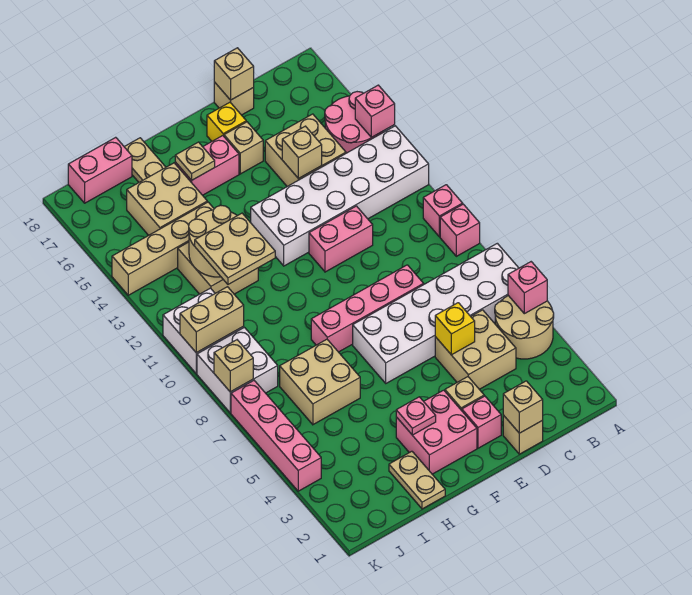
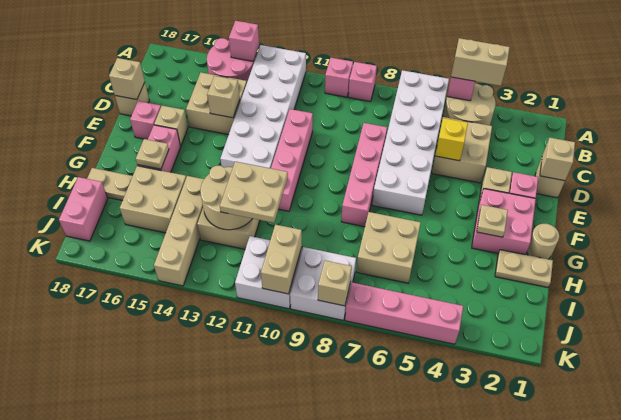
none -> tan 1x2 brick [451,38,510,86]
pink 1x2 brick [309,206,373,272] -> pink 1x4 brick [271,109,313,211]
yellow 1x1 brick [207,102,246,141] -> pink 1x1 brick [130,101,161,140]
none -> tan 1x1 round brick [527,224,559,259]
pink 1x1 plate [396,397,436,435] -> tan 1x1 plate [477,205,508,237]

